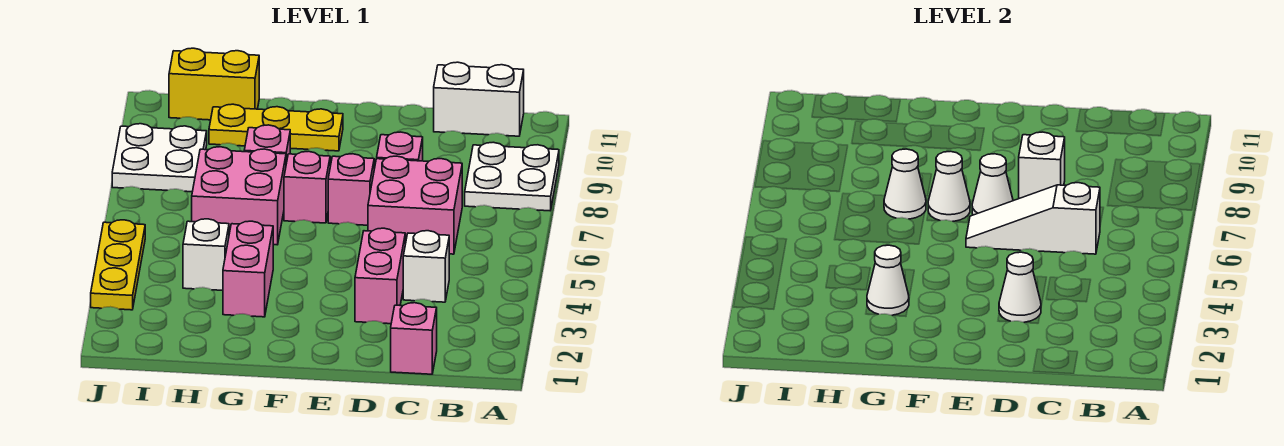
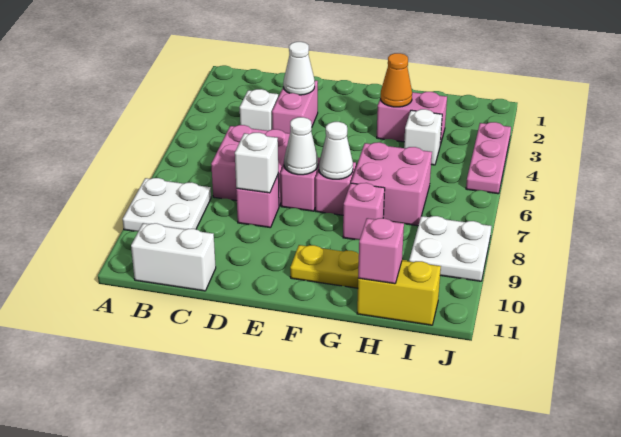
pink 1x1 brick [391,303,437,374] -> pink 1x1 brick moved to [358,218,404,284]
white 1x3 slope [966,183,1100,254] -> none
pink 1x2 brick [223,221,273,317] -> pink 1x2 brick turned to [377,92,447,145]
white 1x1 cone [867,245,909,315] -> orange 1x1 cone [380,53,412,107]
white 1x1 cone [884,149,926,219] -> none
yellow 1x3 plate [91,220,145,310] -> pink 1x3 plate [466,122,511,194]

